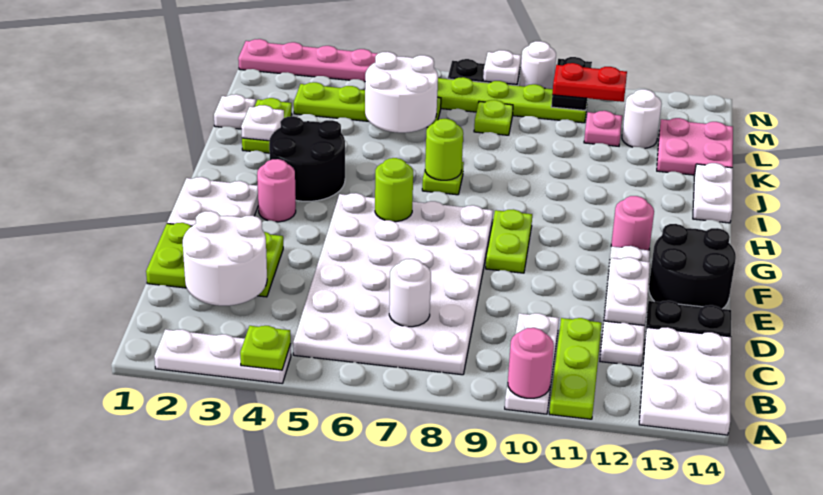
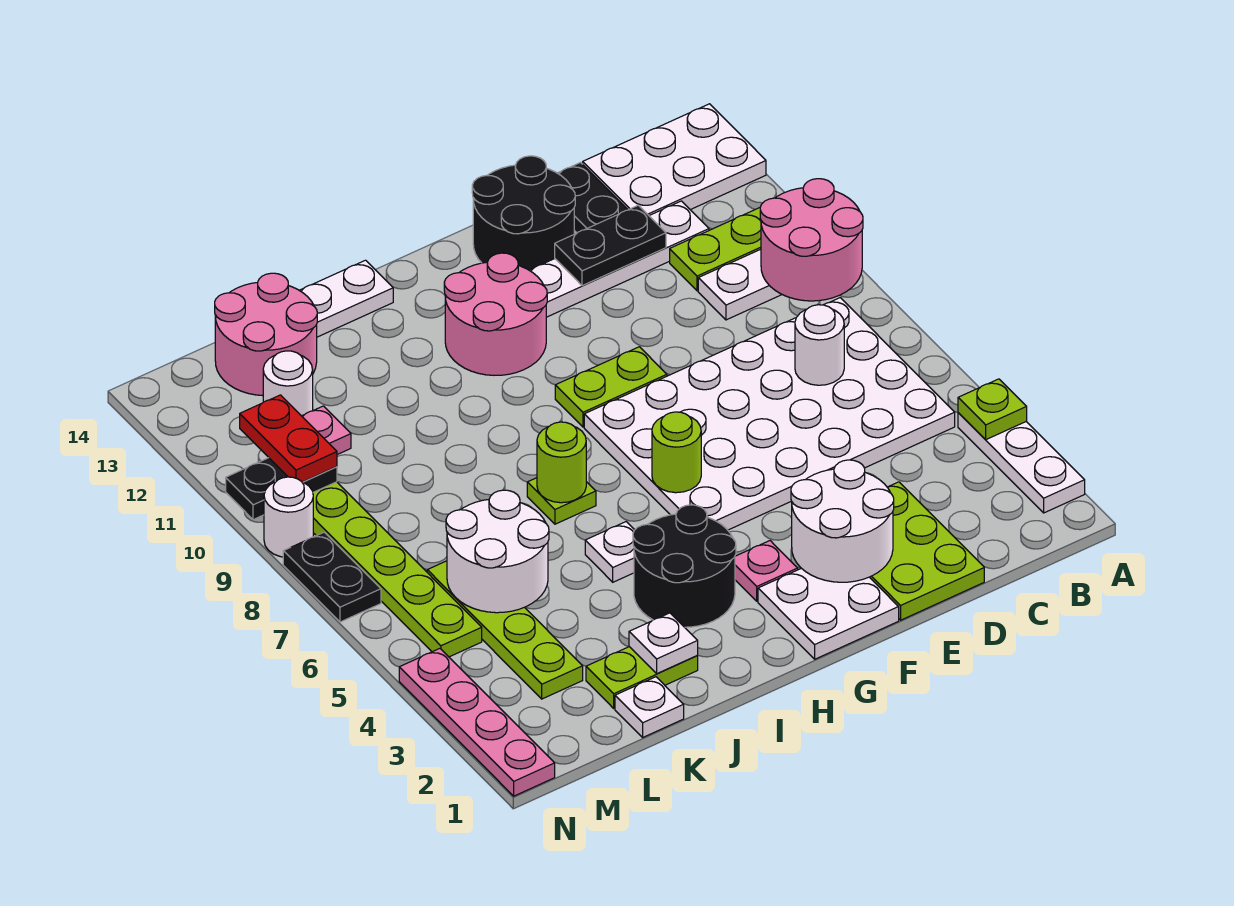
pink 1x1 round brick [508,328,554,398] -> pink 2x2 round brick [760,179,863,301]
white 2x2 round brick [183,211,267,306] -> white 2x2 round brick moved to [791,460,894,582]
white 1x2 plate [604,257,650,325] -> black 1x2 plate [555,205,666,286]
pink 1x1 round brick [257,159,296,222] -> pink 1x1 plate [735,541,798,601]
pink 1x1 round brick [611,196,654,250] -> pink 2x2 round brick [444,253,547,375]
pink 2x2 plate [657,118,733,175] -> pink 2x2 round brick [215,273,317,396]
lime 1x1 plate [474,100,513,135] -> none
white 1x1 plate [483,50,521,84] -> white 1x1 plate moved to [585,522,634,582]

